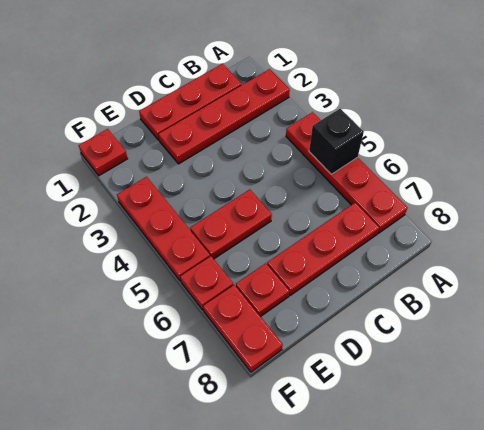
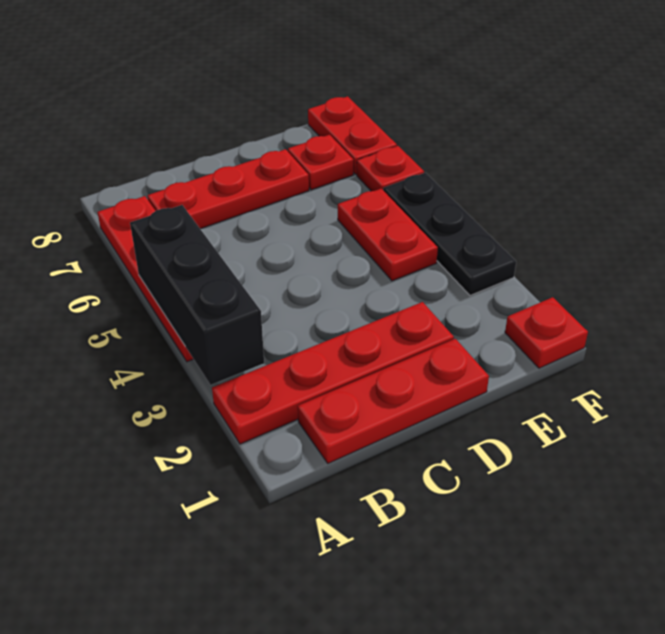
black 1x1 brick [309,109,364,174] -> black 1x3 brick [130,205,264,385]
red 1x2 plate [190,190,272,259] -> red 1x2 plate turned to [338,189,438,281]
red 1x3 plate [117,177,210,281] -> black 1x3 plate [383,173,516,295]

